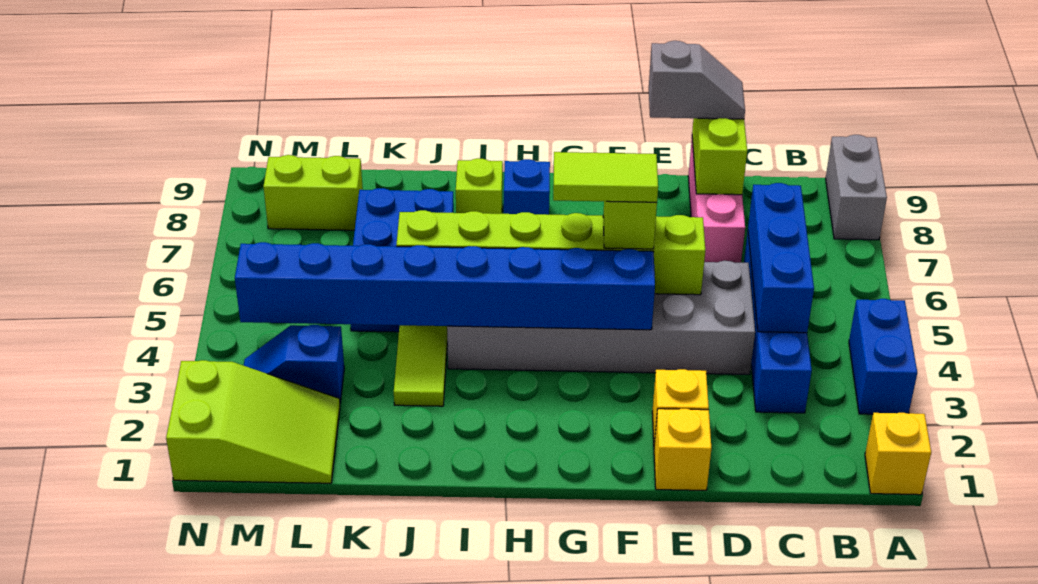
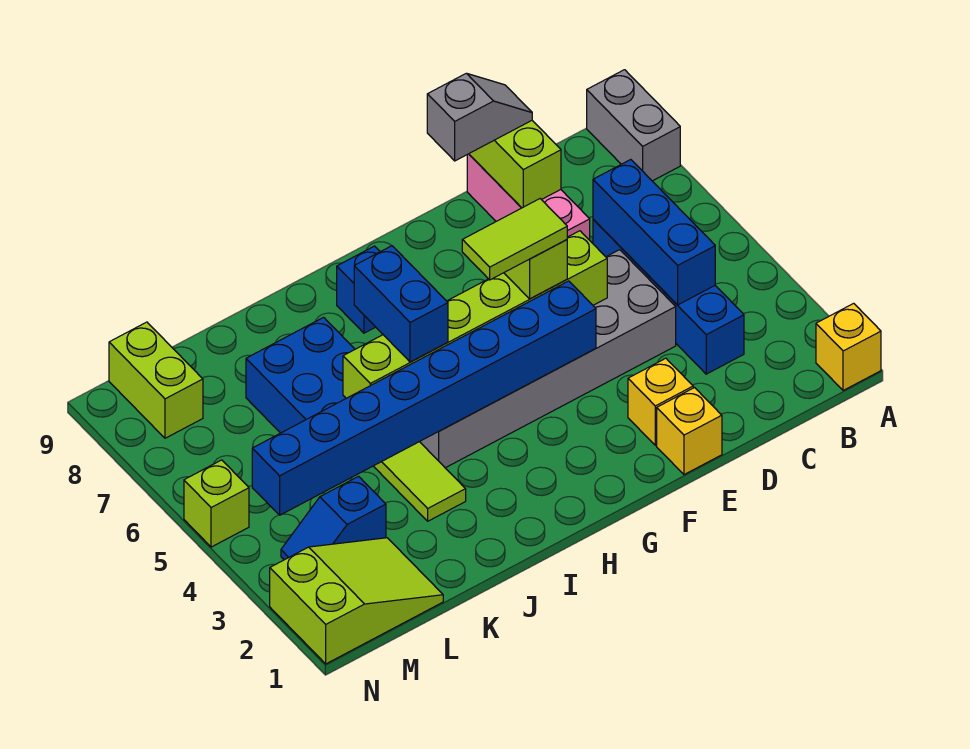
blue 1x2 brick [849,299,917,414] -> blue 1x2 brick moved to [354,246,448,362]
lime 1x1 brick [456,158,503,214] -> lime 1x1 brick moved to [184,460,249,547]
lime 1x2 brick [263,155,363,230] -> lime 1x2 brick turned to [109,322,203,438]

